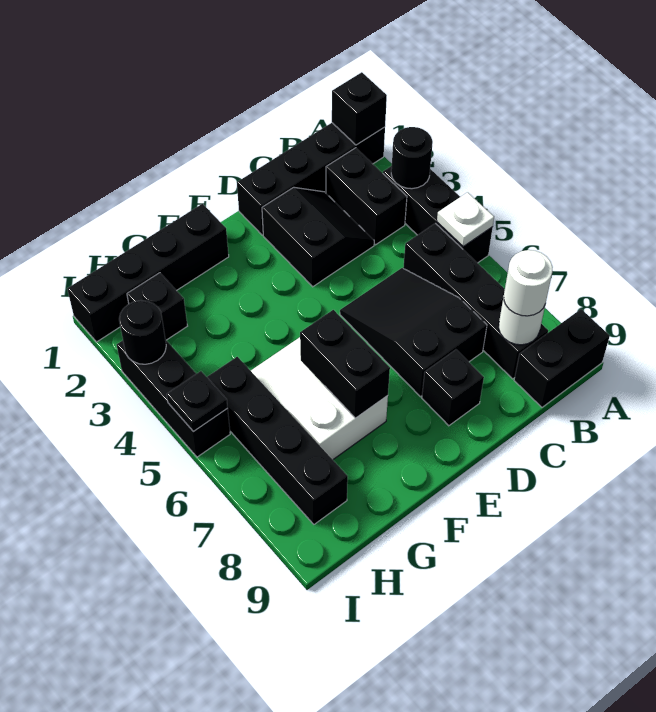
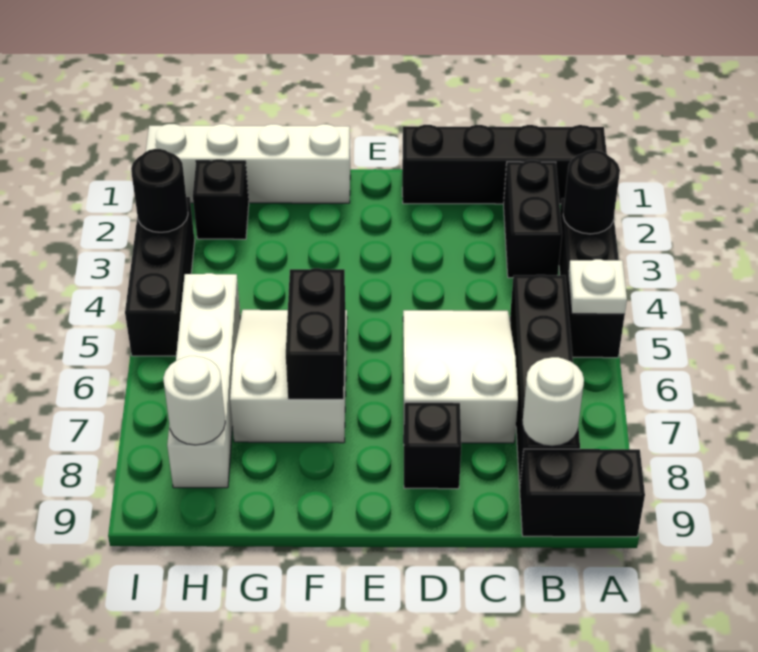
black 1x1 brick [332,72,387,145] -> none
white 1x1 round brick [504,250,553,316] -> white 1x1 round brick moved to [163,356,225,445]
black 2x2 slope [262,187,374,287] -> none
black 2x3 slope [340,268,487,397] -> white 2x3 slope [403,310,518,443]
black 1x4 brick [67,204,229,342] -> white 1x4 brick [146,124,350,203]
black 1x4 brick [207,357,348,524] -> white 1x4 brick [167,273,240,488]
black 1x1 plate [167,371,228,432] -> none

